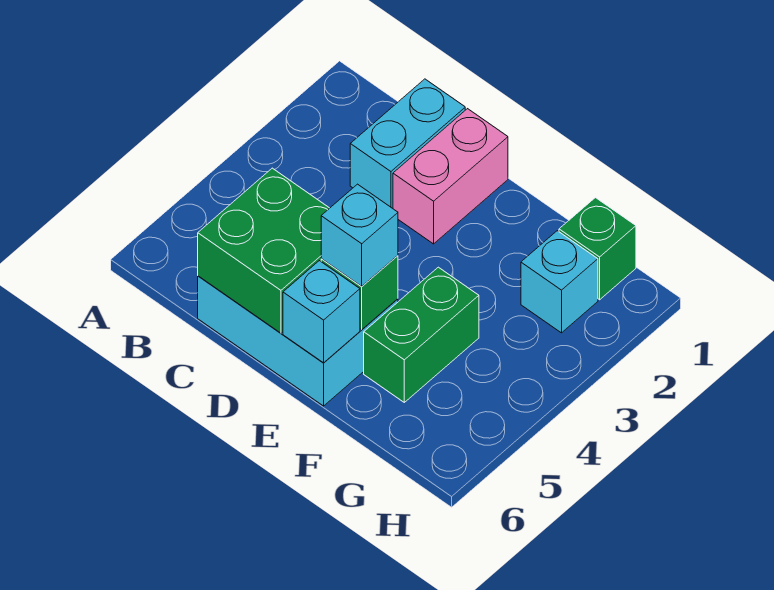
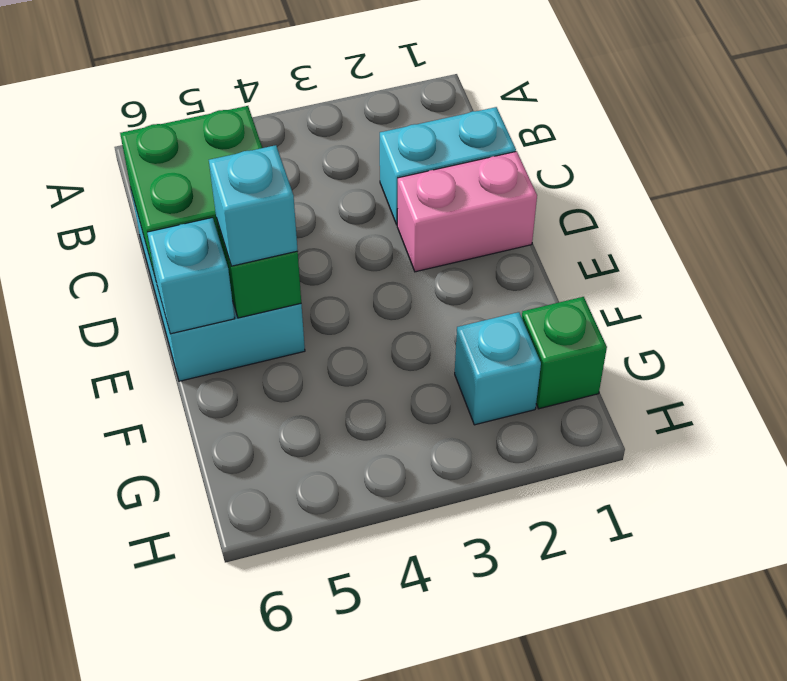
green 1x2 brick [364,267,479,402] -> none

